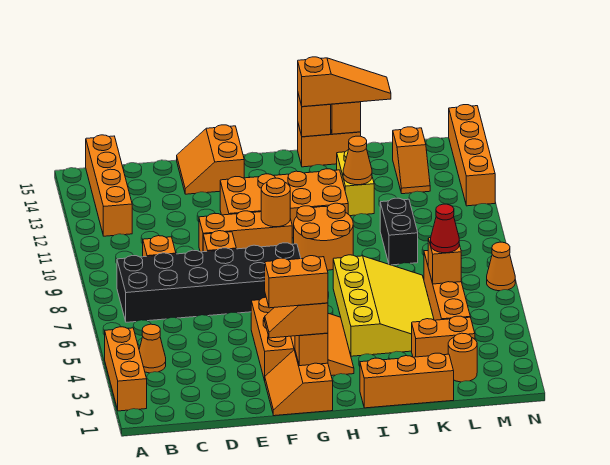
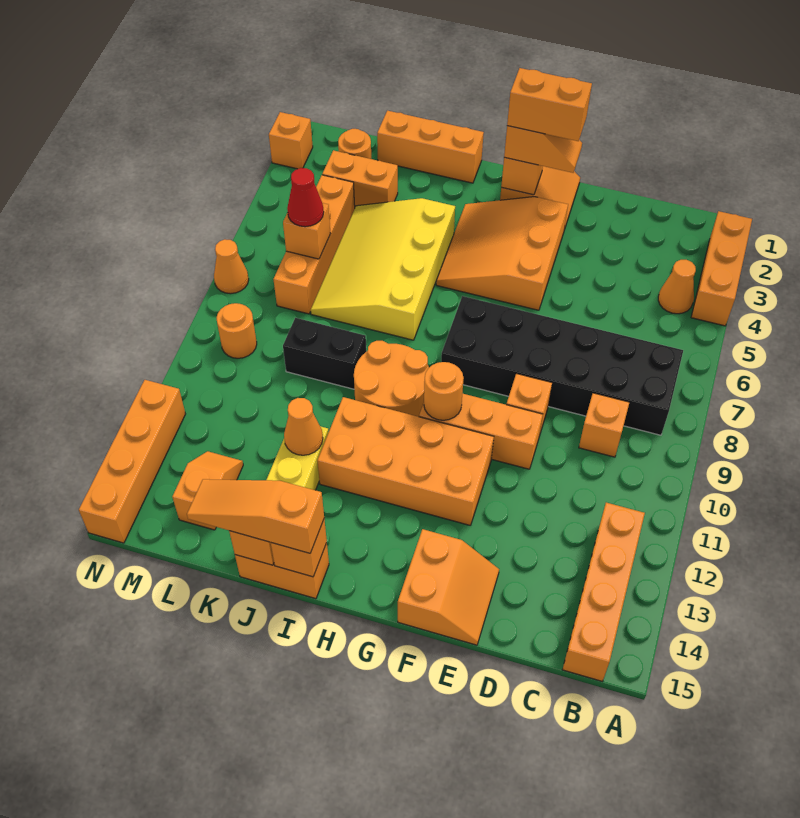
black 1x2 brick [380,198,418,265] -> black 1x2 brick turned to [283,318,366,389]
none -> orange 1x1 round brick [217,303,257,358]
none -> orange 1x1 brick [269,112,313,169]

